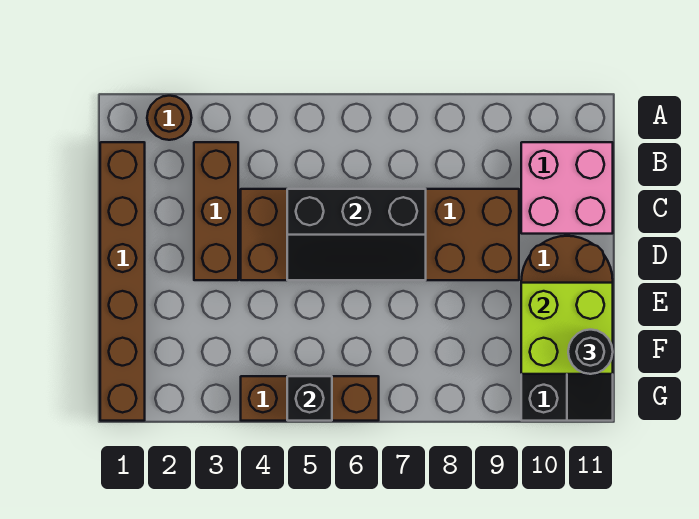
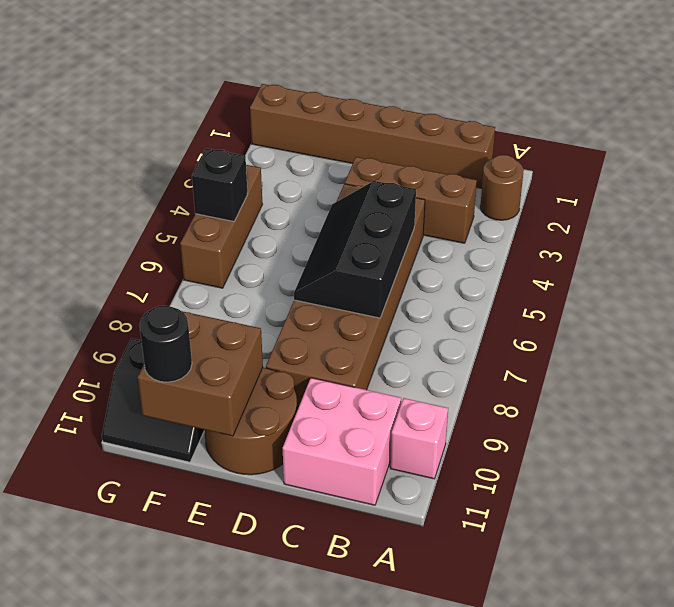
none -> pink 1x1 brick [390,398,448,479]
lime 2x2 brick [521,283,613,374] -> brown 2x2 brick [138,311,263,436]

